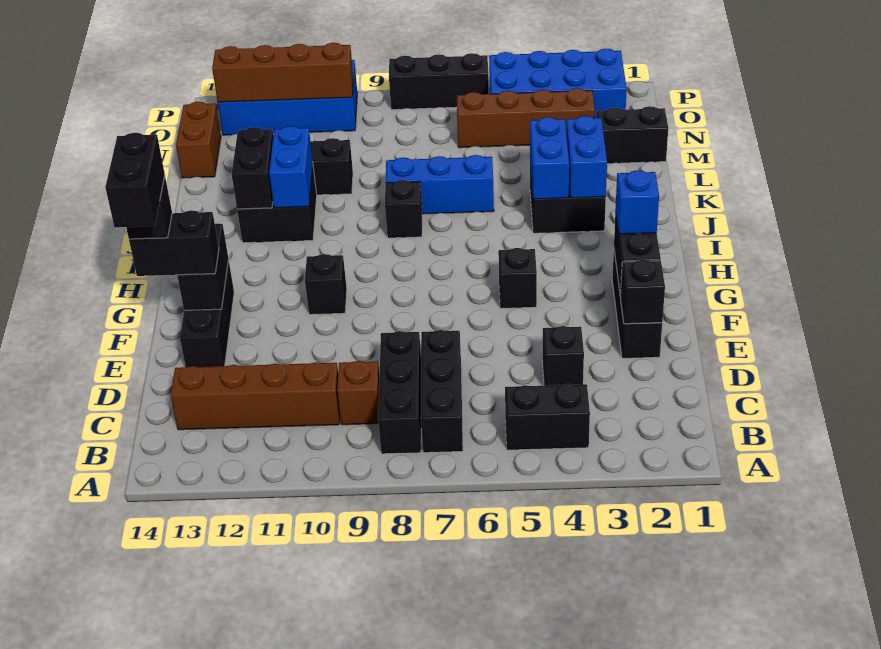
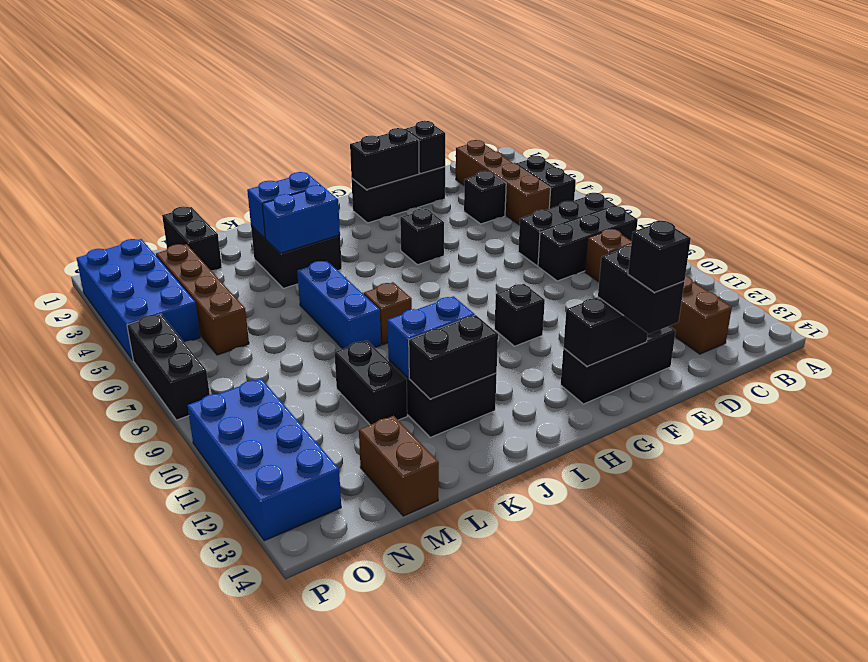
black 1x2 brick [105,133,165,227] -> none
blue 1x1 brick [616,170,659,234] -> none
black 1x1 brick [385,180,422,238] -> brown 1x1 brick [364,282,412,345]
brown 1x2 brick [176,102,221,178] -> brown 1x2 brick turned to [359,416,439,516]
brown 1x4 brick [212,43,353,102] -> brown 1x4 brick moved to [456,140,551,225]

